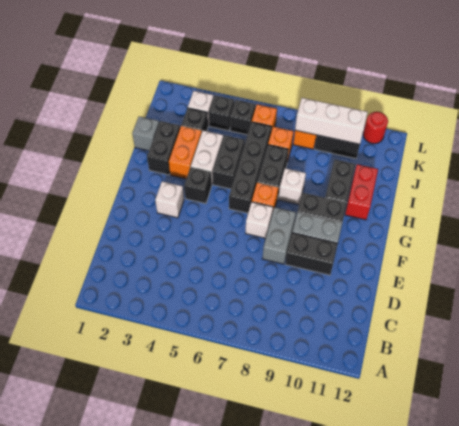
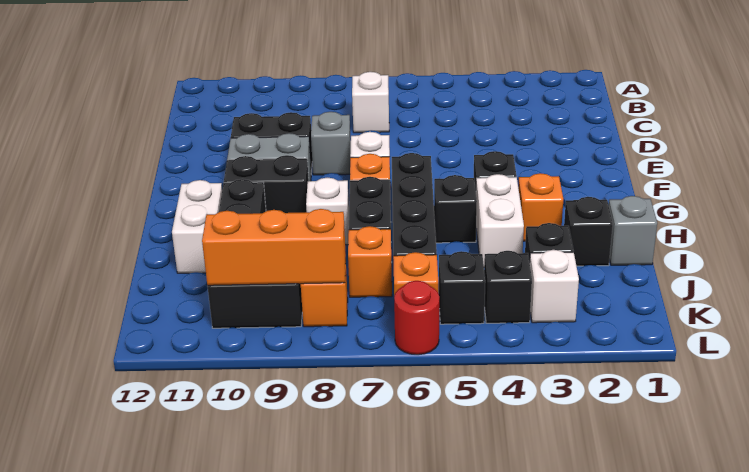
grey 1x2 brick [262,207,296,264] -> grey 1x1 brick [311,112,351,175]
white 1x1 brick [155,181,184,218] -> white 1x1 brick moved to [352,72,389,133]
black 1x2 brick [147,121,180,175] -> black 1x1 brick [564,197,613,266]
orange 1x2 brick [169,126,202,179] -> orange 1x1 brick [518,173,563,241]
black 1x2 brick [213,135,245,189] -> black 1x1 brick [434,175,477,243]
red 1x2 brick [345,164,378,220] -> white 1x2 brick [172,180,222,273]
white 1x3 brick [295,98,368,144] -> orange 1x3 brick [202,209,346,285]
red 1x1 round brick [363,112,388,144] -> red 1x1 round brick moved to [394,281,439,355]

